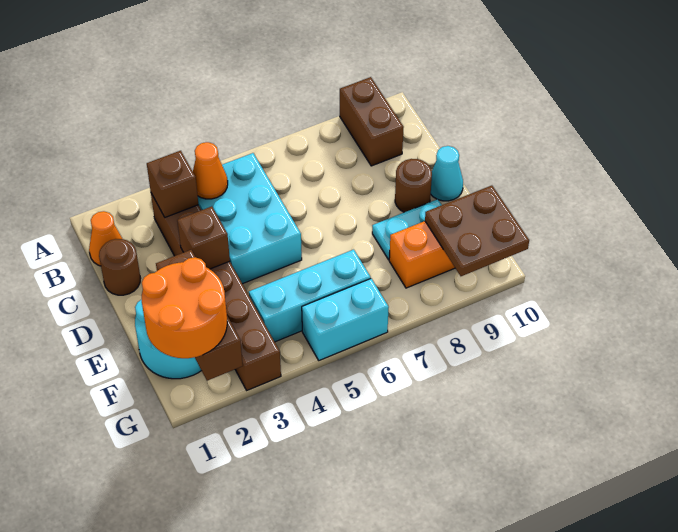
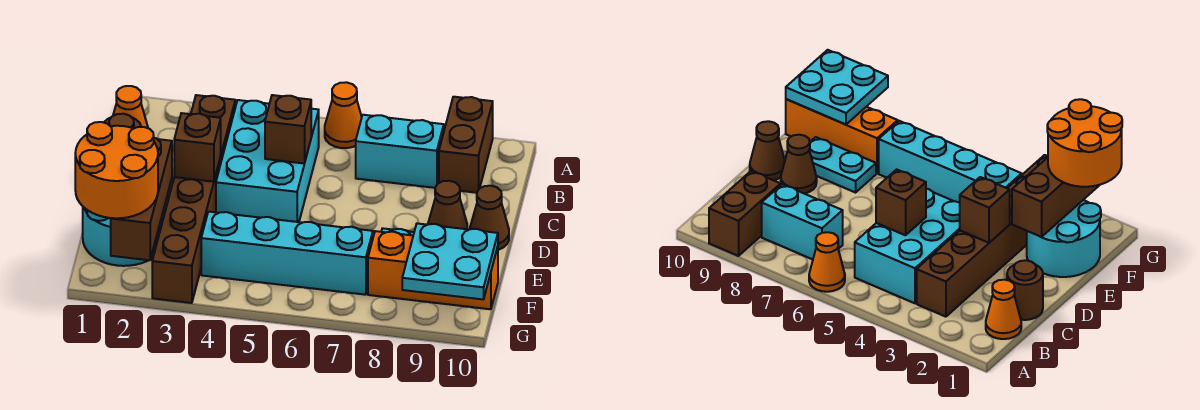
brown 1x1 brick [147,151,198,217] -> brown 1x1 brick moved to [265,95,311,164]
orange 1x1 cone [193,142,228,199] -> orange 1x1 cone moved to [325,82,362,148]
brown 1x1 round brick [395,159,432,212] -> brown 1x1 cone [428,181,467,229]
cyan 1x1 cone [431,146,463,201] -> brown 1x1 cone [470,186,509,250]
cyan 1x3 brick [249,250,371,342] -> cyan 1x4 brick [201,212,373,295]
brown 2x2 plate [425,186,529,276] -> cyan 2x2 plate [402,223,498,299]
cyan 1x2 brick [302,279,389,360] -> cyan 1x2 brick moved to [356,115,444,188]

